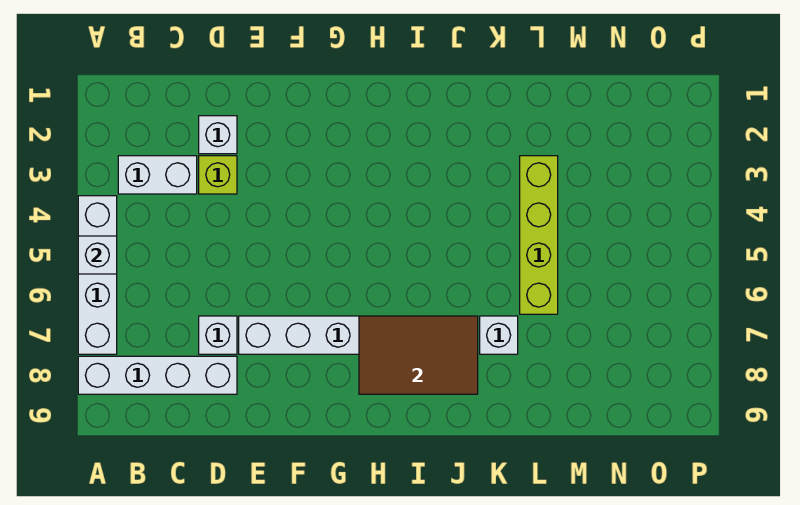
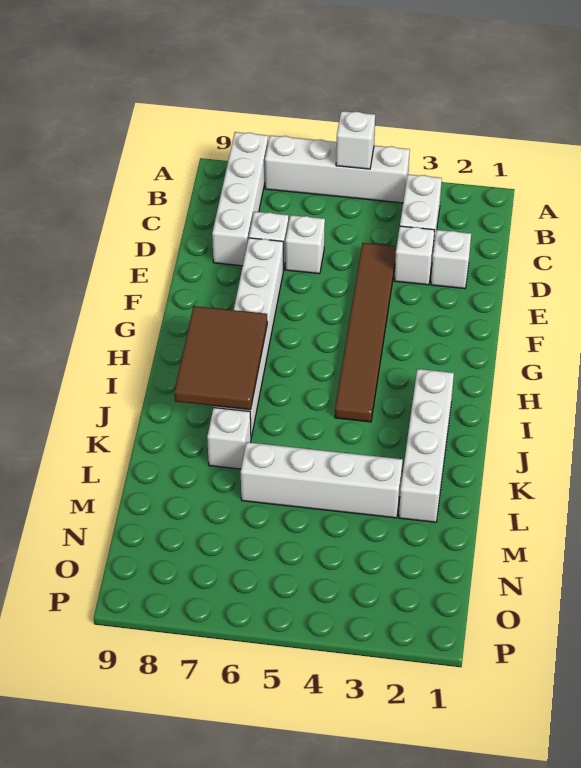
lime 1x1 brick [199,156,237,194] -> white 1x1 brick [394,226,435,285]
none -> brown 1x6 tile [335,243,397,422]
none -> white 1x1 brick [285,215,325,274]
none -> white 1x4 brick [399,369,454,522]
lime 1x4 brick [520,156,558,314] -> white 1x4 brick [241,442,403,518]

